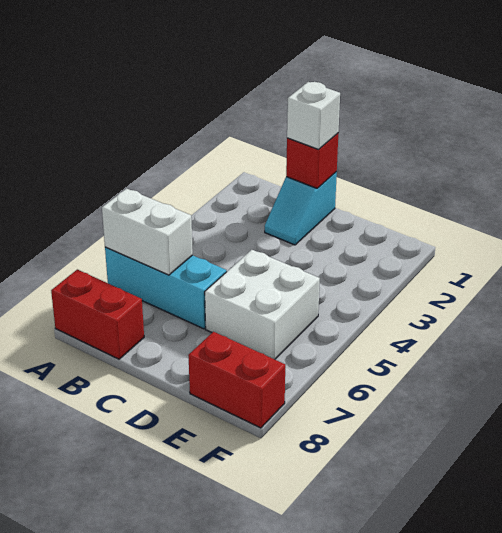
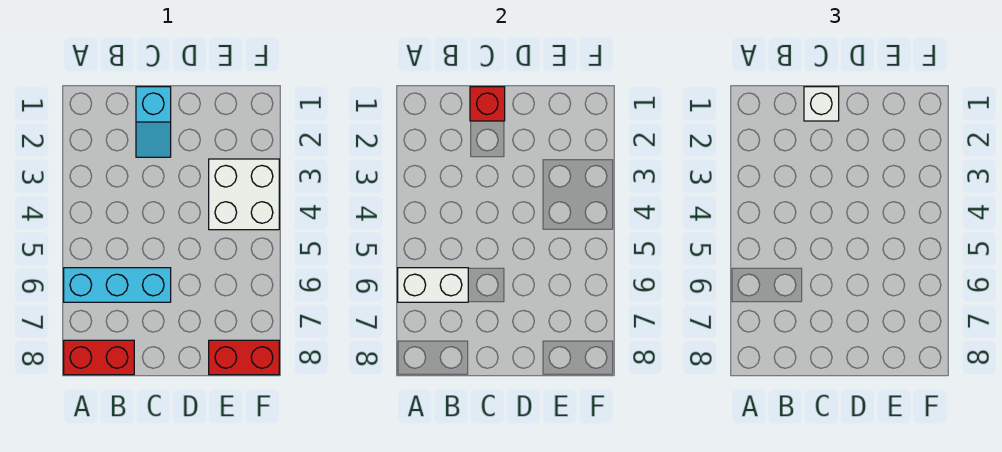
white 2x2 brick [205,250,320,359] -> white 2x2 brick moved to [209,159,279,230]

